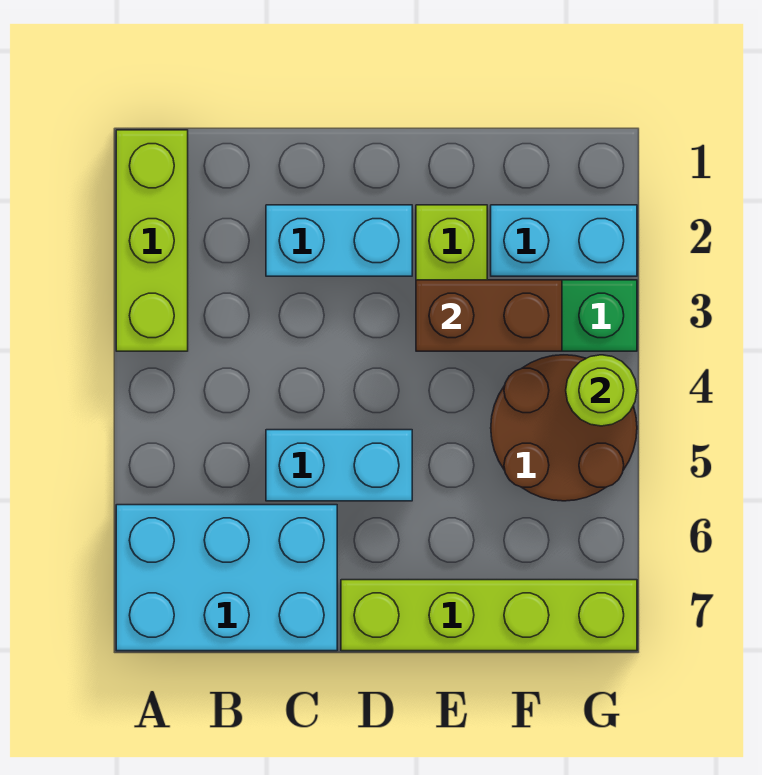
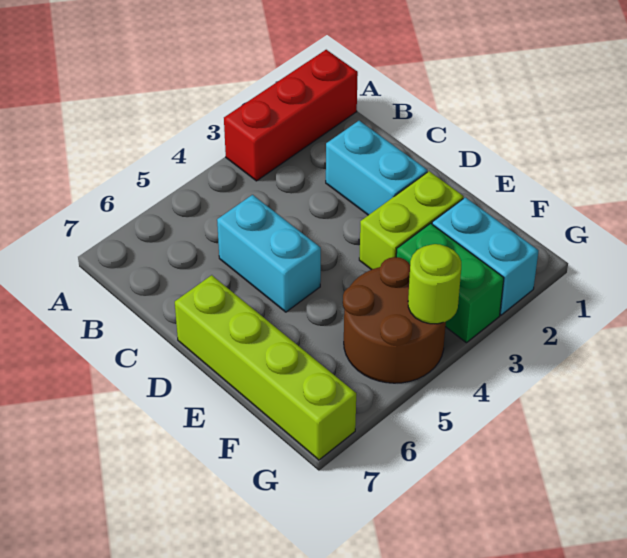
lime 1x3 brick [116,130,188,351] -> red 1x3 brick [224,50,358,181]
cyan 2x3 brick [116,505,337,651] -> none
brown 1x2 brick [416,280,562,351] -> none

